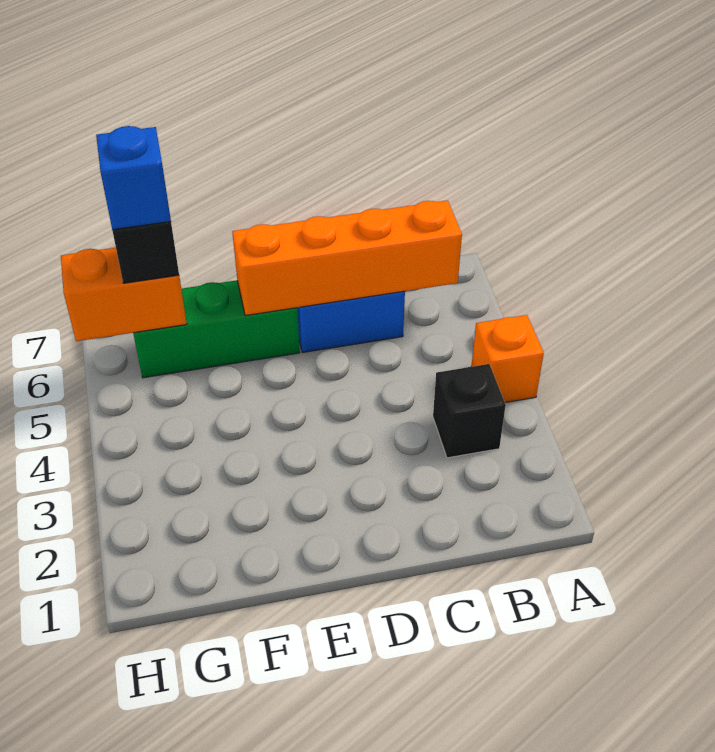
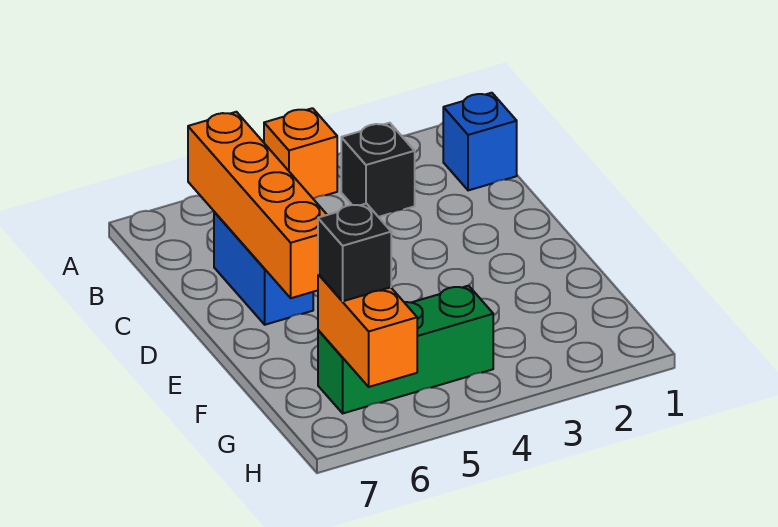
green 1x3 brick [133,280,300,378] -> green 1x3 brick turned to [318,286,493,413]
blue 1x1 brick [96,126,171,230] -> blue 1x1 brick moved to [443,93,517,190]

